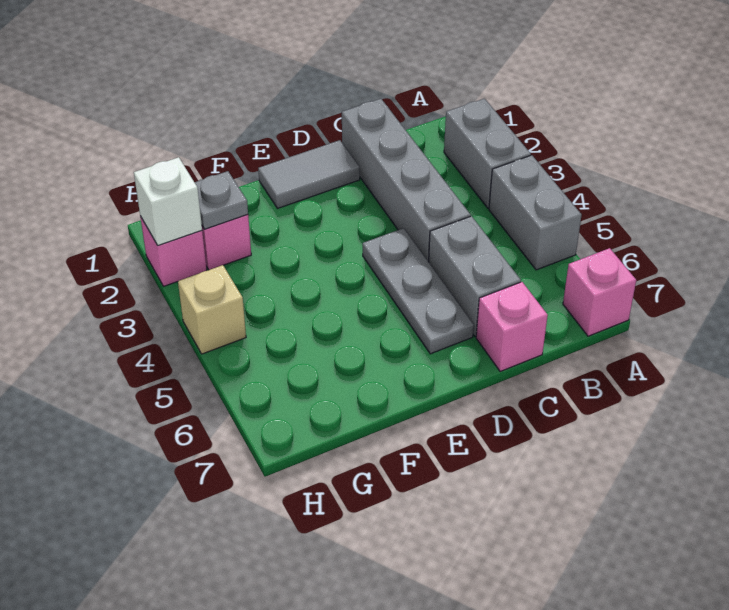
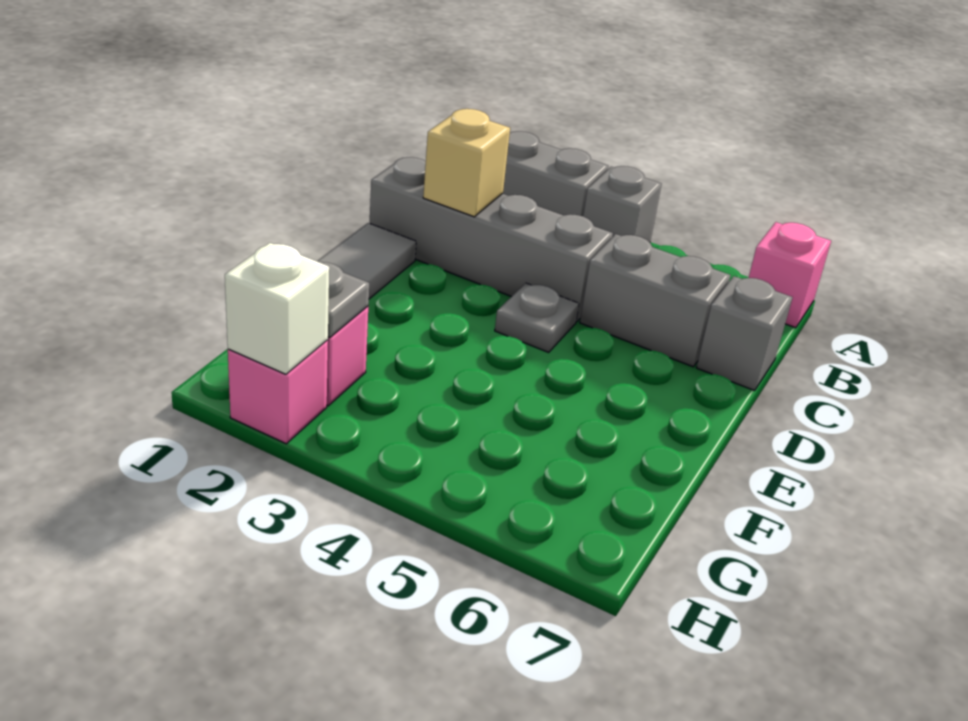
grey 1x2 brick [489,155,582,270] -> grey 1x1 brick [583,166,661,242]
pink 1x1 brick [476,282,548,372] -> grey 1x1 brick [696,276,793,390]
grey 1x3 plate [363,228,474,354] -> grey 1x1 plate [495,283,579,352]
tan 1x1 brick [178,265,246,354] -> tan 1x1 brick moved to [423,109,510,217]

